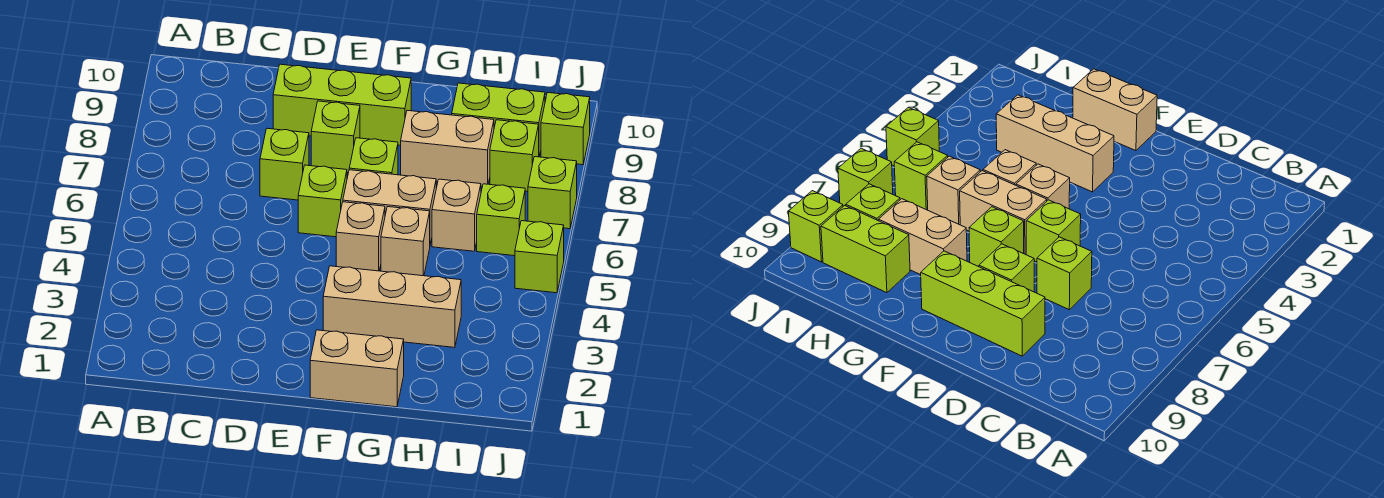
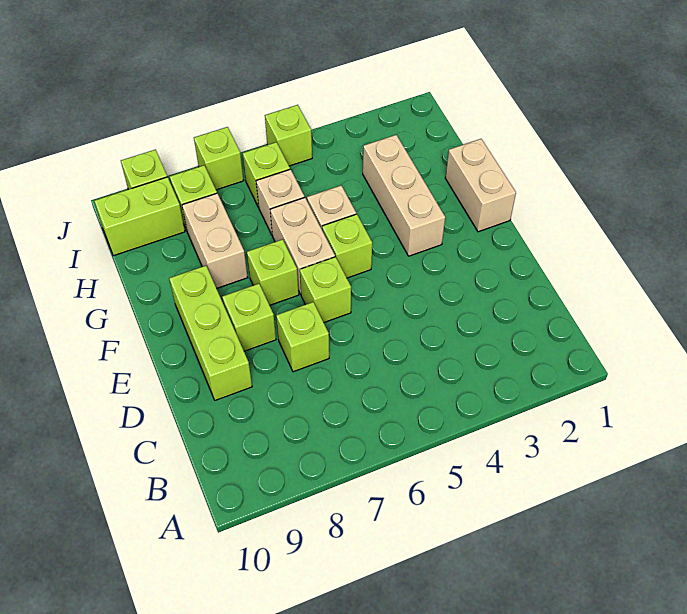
tan 1x1 brick [336,202,385,271] -> lime 1x1 brick [322,214,372,278]
lime 1x2 brick [452,83,545,157] -> lime 1x2 brick turned to [94,177,185,256]

